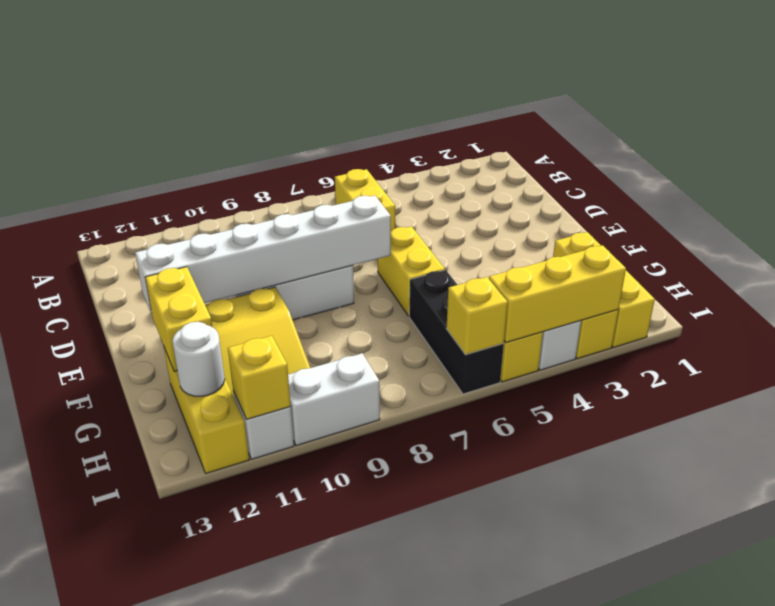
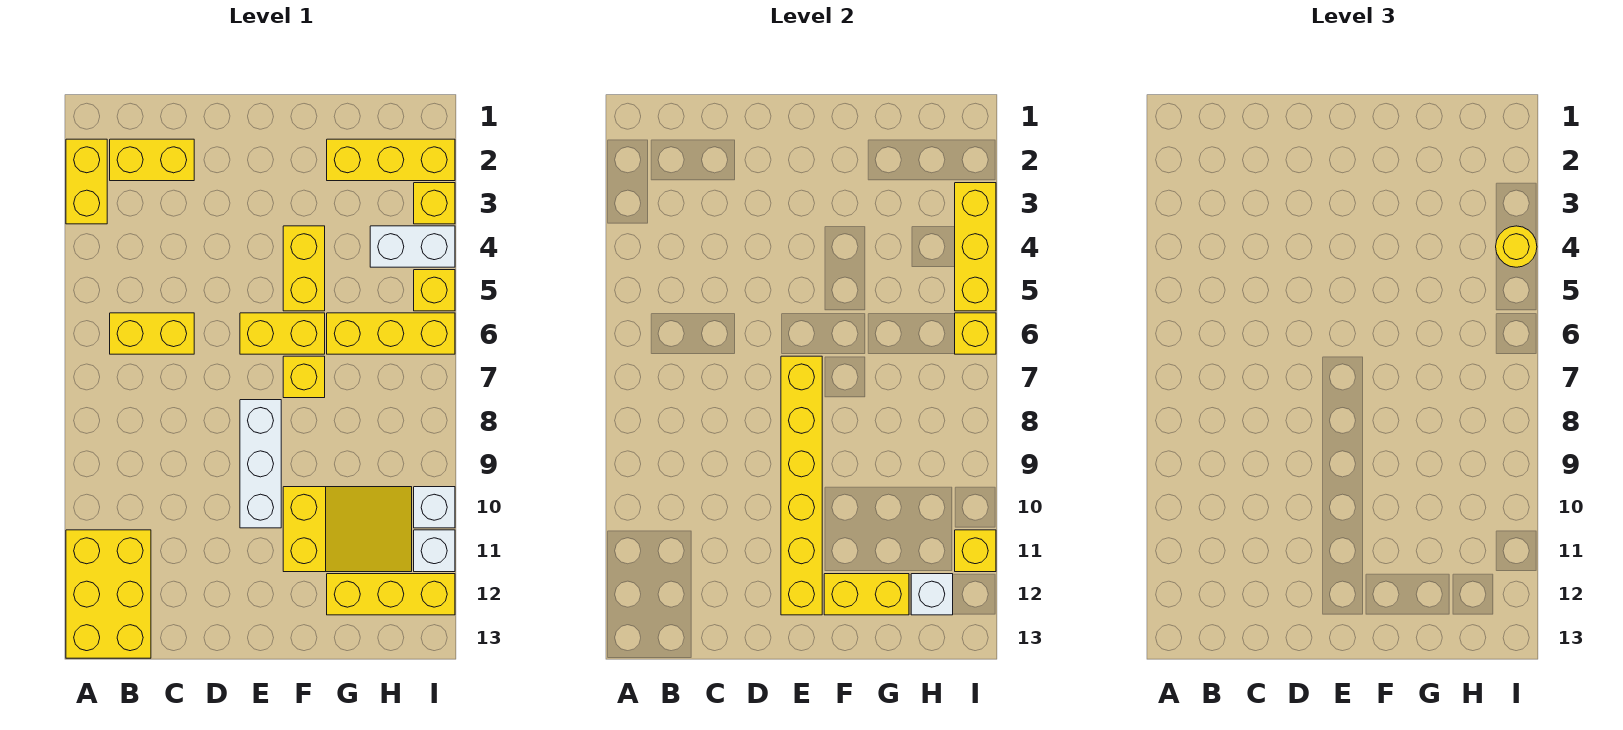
none -> yellow 1x2 brick [66,139,107,224]
none -> yellow 2x3 brick [66,530,151,658]
none -> yellow 1x2 brick [110,139,194,181]
white 1x6 brick [135,196,391,315] -> yellow 1x6 brick [781,356,822,615]
none -> yellow 1x2 brick [283,226,325,311]
none -> yellow 1x1 brick [283,356,325,398]
black 1x3 brick [409,270,504,394] -> yellow 1x3 brick [327,313,455,354]
white 1x1 round brick [172,322,225,396] -> white 1x1 brick [911,574,953,615]
none -> yellow 1x1 round brick [1496,226,1537,267]
white 1x2 brick [288,353,380,446] -> white 1x1 brick [414,487,455,528]

